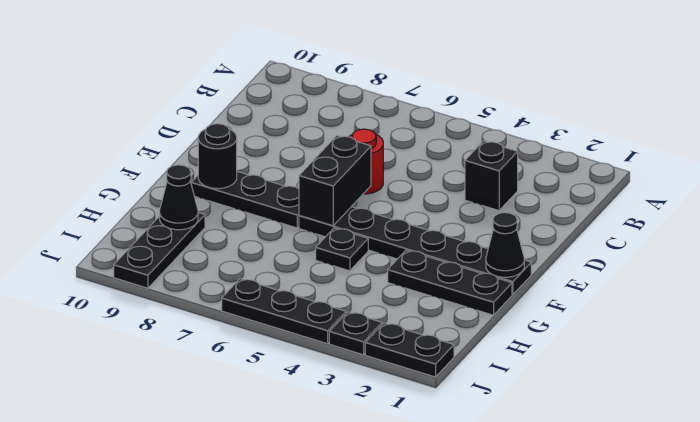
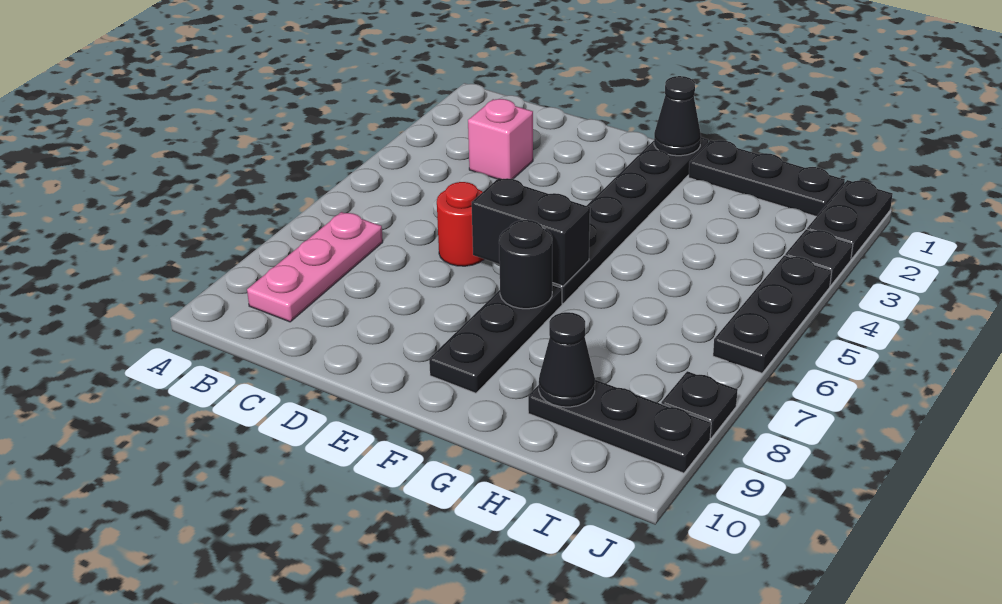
none -> pink 1x3 plate [247,212,383,322]
black 1x1 brick [465,141,518,211] -> pink 1x1 brick [468,99,533,179]
black 1x1 round brick [198,124,237,189] -> black 1x1 round brick moved to [499,220,552,309]
black 1x3 plate [388,250,512,315] -> black 1x3 plate turned to [689,140,845,217]
black 1x1 plate [316,228,368,271] -> black 1x1 plate moved to [661,371,738,438]

